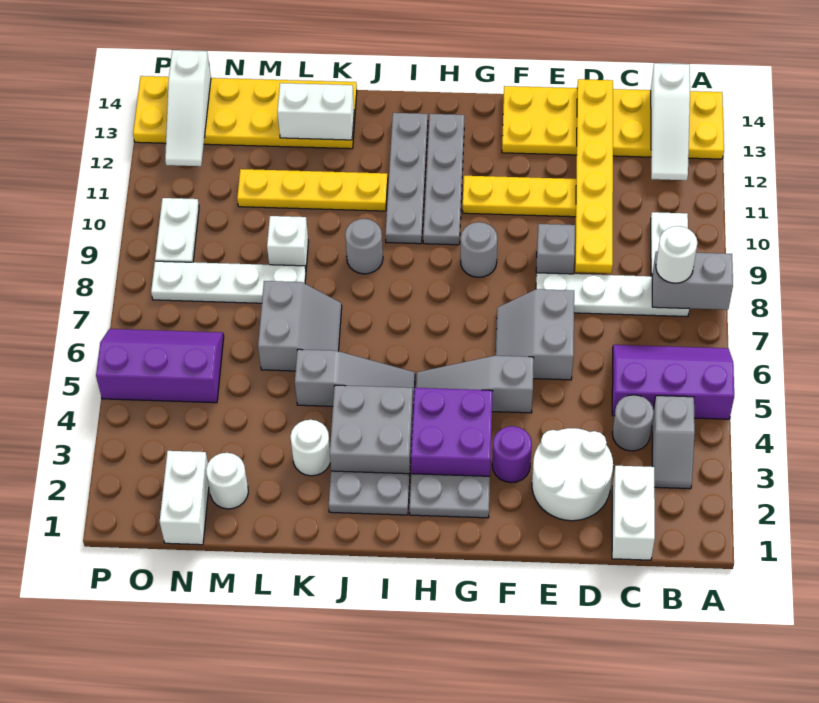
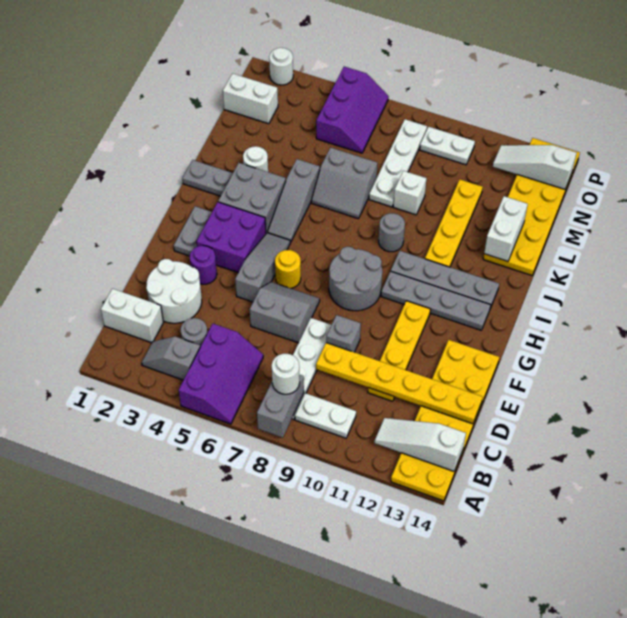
none -> yellow 1x1 round brick [275,250,301,288]
grey 1x1 round brick [461,222,498,277] -> grey 2x2 round brick [329,247,382,311]
grey 1x2 plate [329,471,410,515] -> grey 1x2 plate turned to [182,160,233,196]
white 1x1 round brick [206,453,248,509] -> white 1x1 round brick moved to [269,48,293,85]

